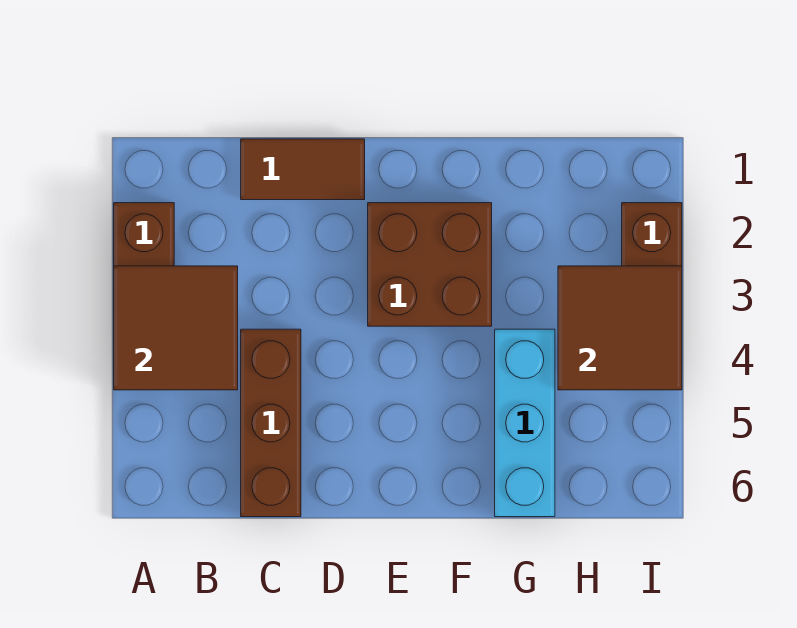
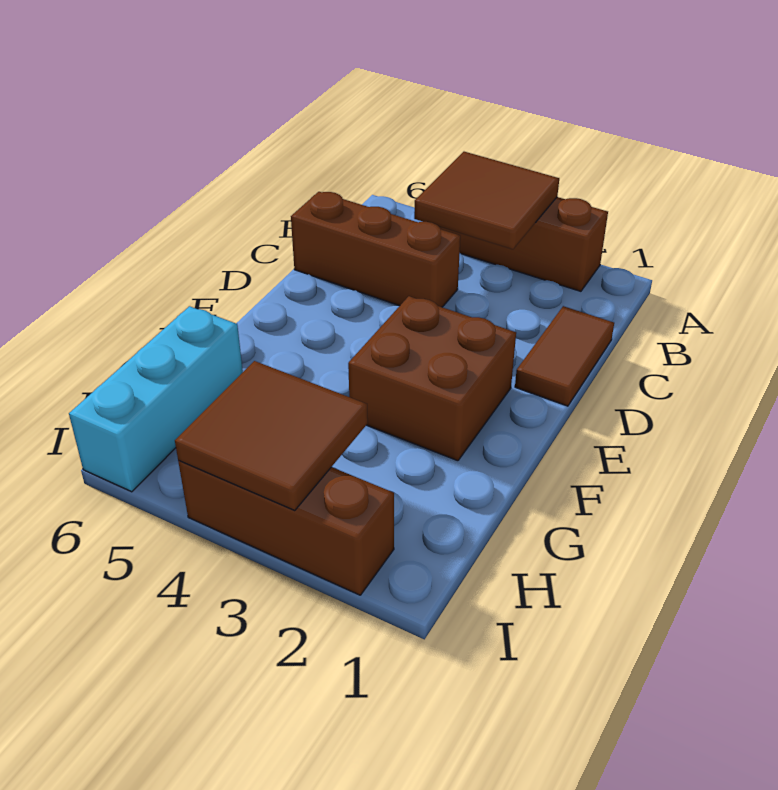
cyan 1x3 brick [495,329,555,517] -> cyan 1x3 brick turned to [69,306,243,492]

